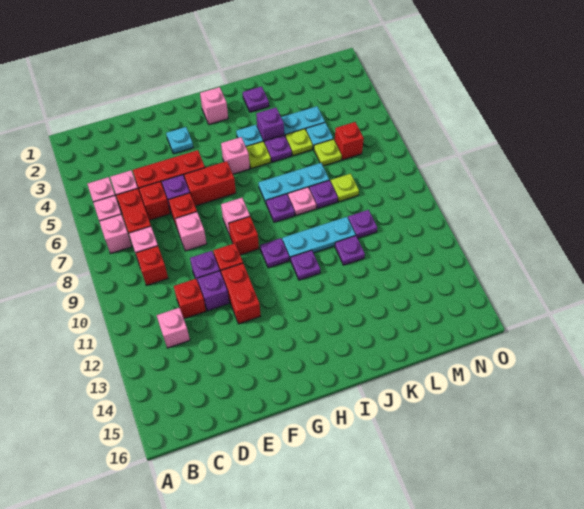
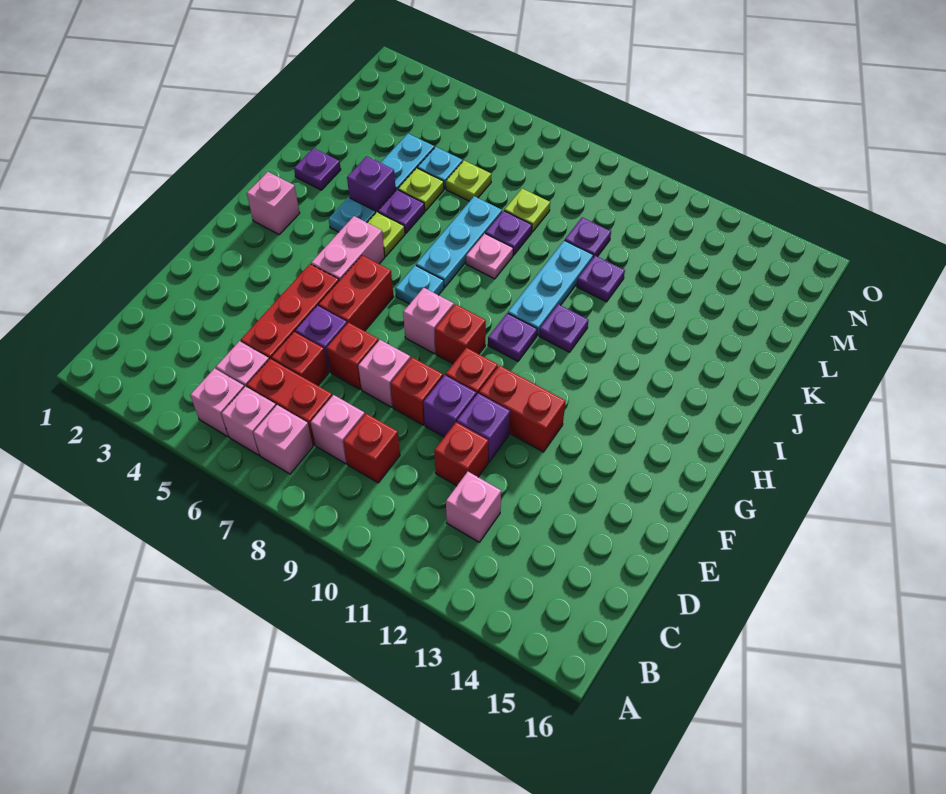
cyan 1x1 plate [166,127,193,154] -> cyan 1x1 plate moved to [395,265,444,304]
pink 1x1 brick [221,137,250,174] -> pink 1x2 brick [311,216,385,281]
purple 1x1 plate [266,194,295,222] -> none
red 1x1 brick [335,122,364,160] -> red 1x1 brick moved to [391,357,443,425]

